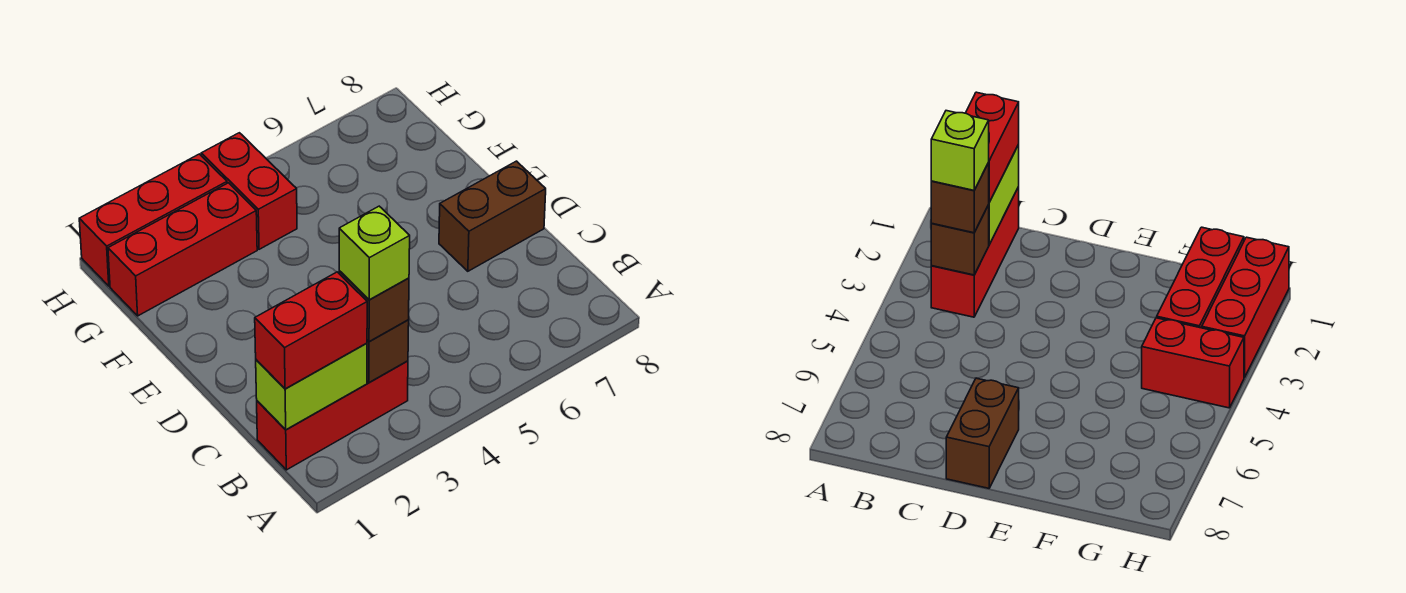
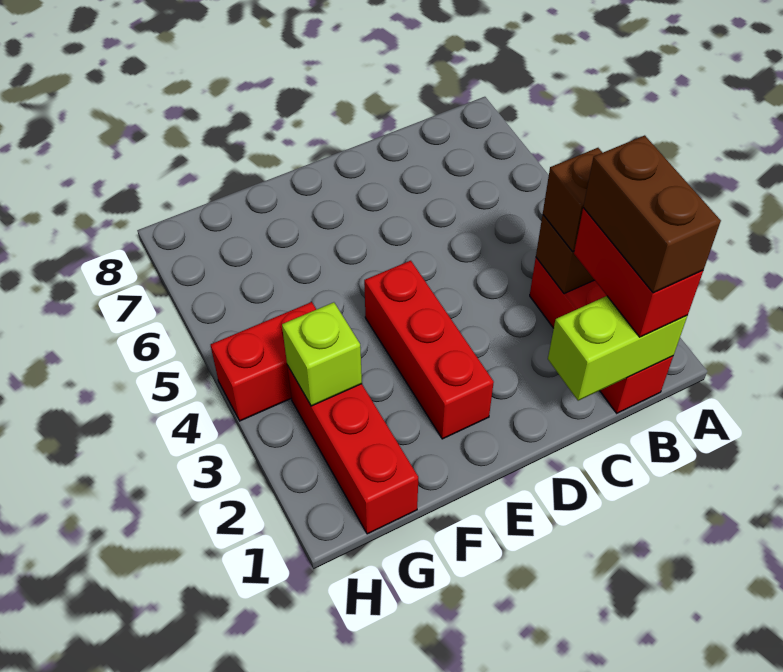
lime 1x2 brick [256,343,367,430] -> lime 1x2 brick turned to [548,296,687,401]
lime 1x1 brick [339,206,410,300] -> lime 1x1 brick moved to [282,302,362,406]
brown 1x2 brick [439,161,546,271] -> brown 1x2 brick moved to [583,135,721,293]
red 1x3 brick [79,154,227,286] -> red 1x3 brick moved to [364,261,494,439]

